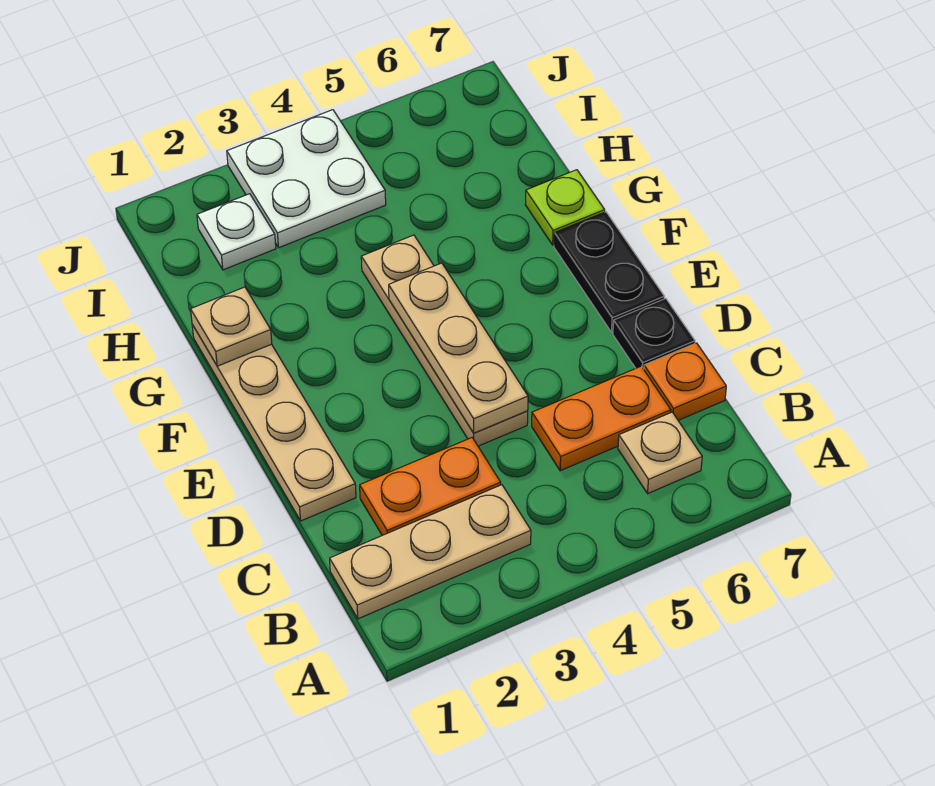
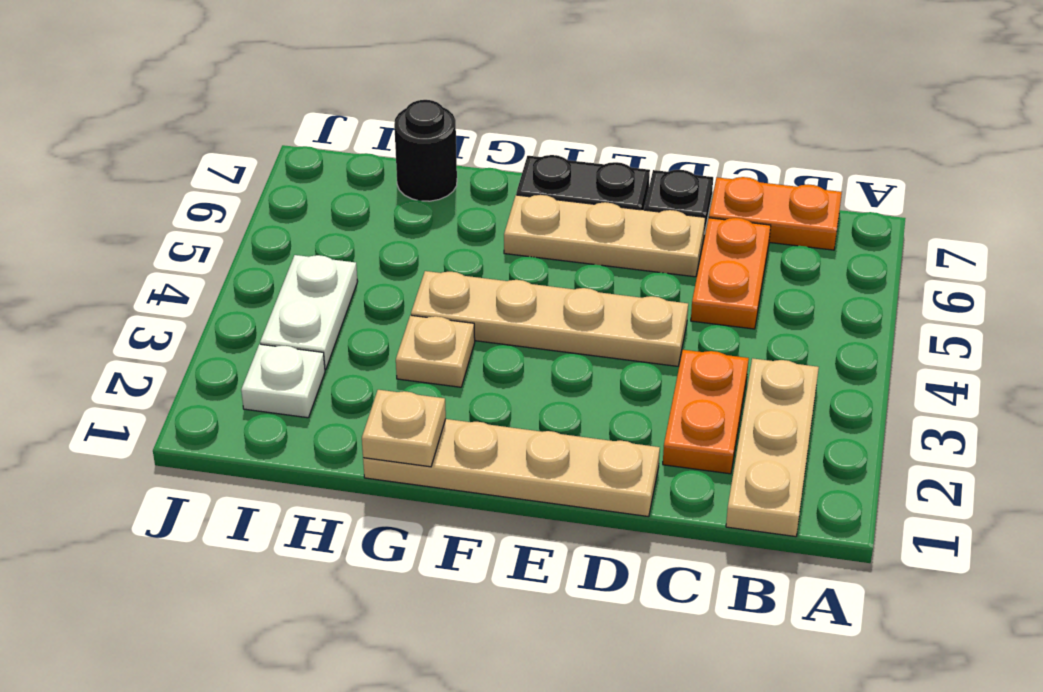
tan 1x1 plate [618,412,702,493] -> tan 1x1 plate moved to [396,315,475,387]
orange 1x1 plate [644,343,726,420] -> orange 1x2 plate [709,177,842,250]
tan 1x3 plate [389,263,528,433] -> tan 1x3 plate moved to [504,195,705,277]
lime 1x1 plate [525,170,605,245] -> none
none -> black 1x1 round brick [394,100,457,201]
white 2x2 plate [227,110,386,248] -> white 1x2 plate [260,255,358,370]

